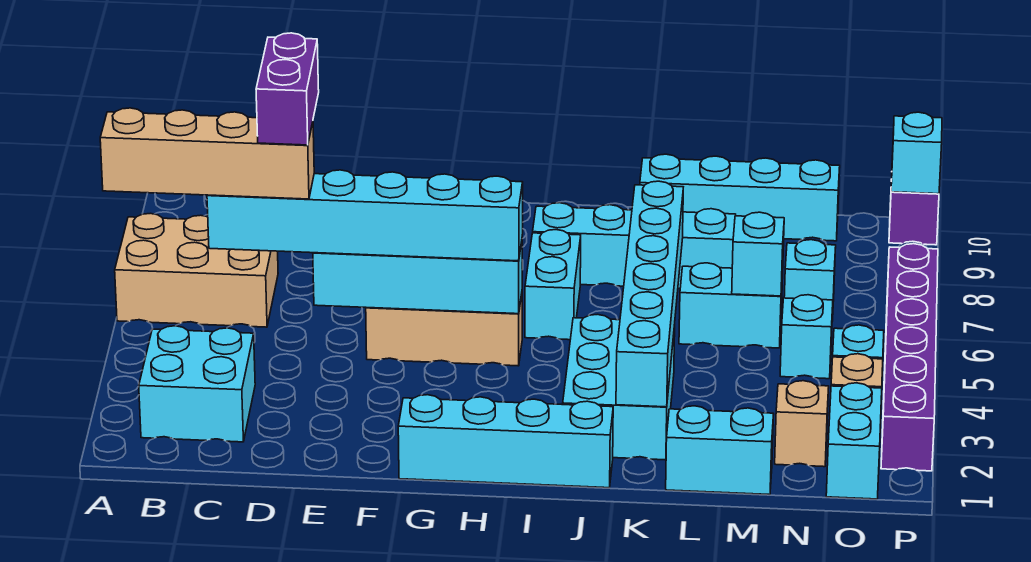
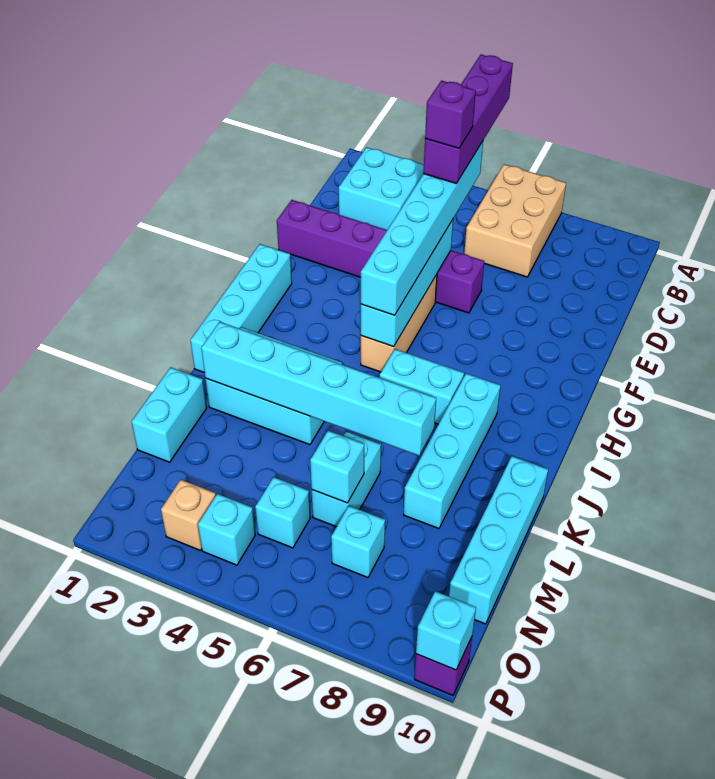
tan 1x4 brick [100,108,314,199] -> purple 1x4 brick [423,55,513,184]
purple 1x2 brick [256,33,319,145] -> purple 1x1 brick [425,81,476,148]
tan 1x1 brick [775,381,829,467] -> none
cyan 1x2 brick [826,383,882,499] -> none
purple 1x6 brick [881,244,938,471] -> purple 1x6 brick moved to [277,200,484,313]

